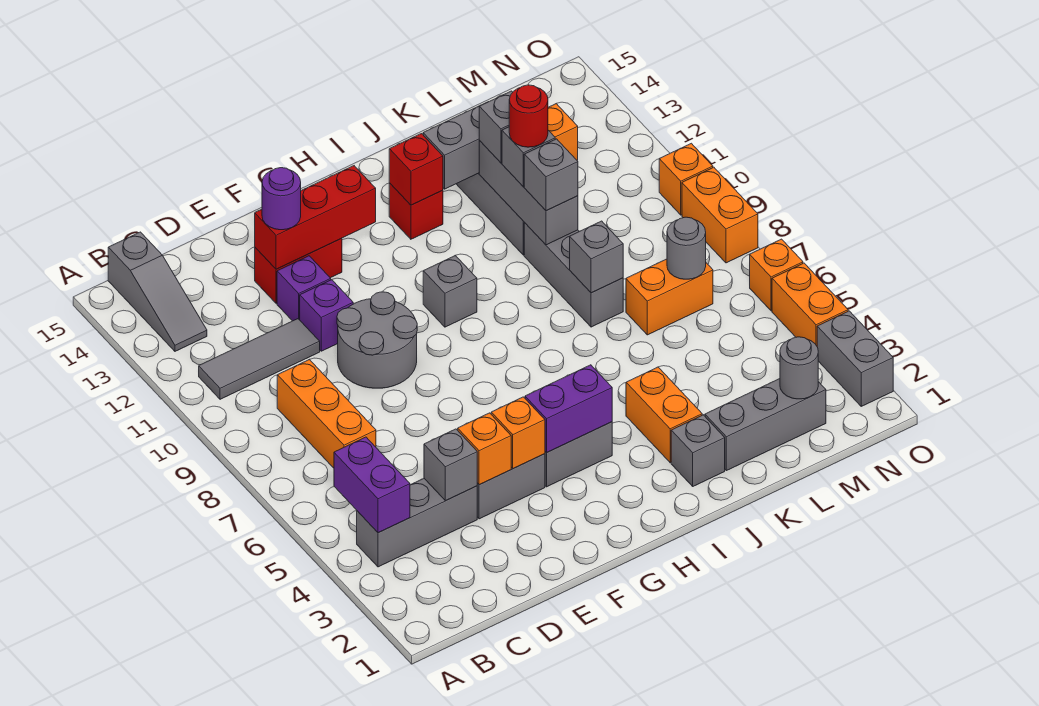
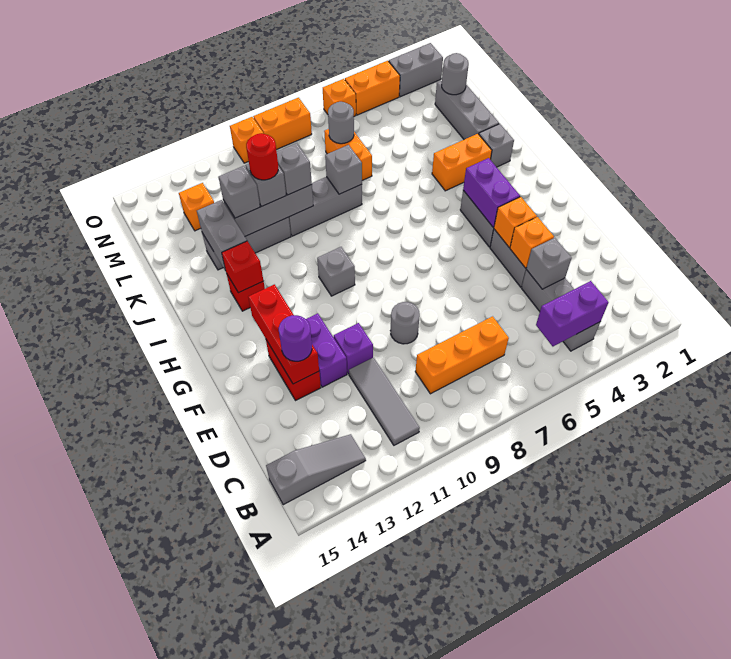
grey 2x2 round brick [337,292,417,388] -> grey 1x1 round brick [390,302,420,344]
purple 1x1 brick [277,256,331,321] -> purple 1x2 brick [306,313,347,387]

